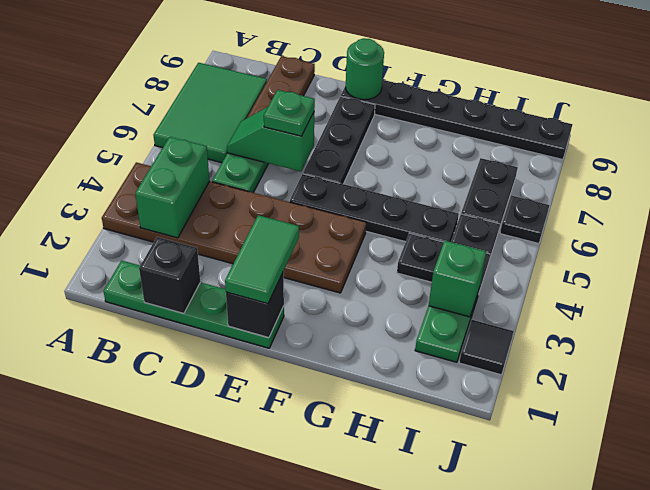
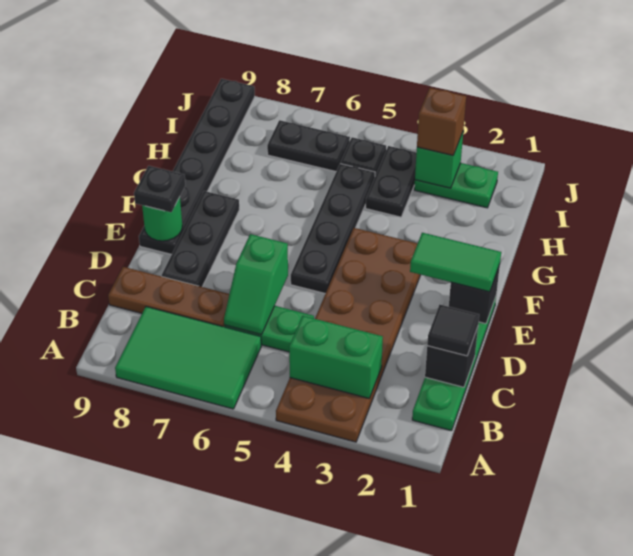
green 1x1 plate [264,90,315,136] -> none
black 1x3 plate [303,96,375,184] -> black 1x3 plate turned to [162,191,239,287]
none -> brown 1x1 brick [417,88,466,155]
black 1x1 tile [459,320,514,375] -> black 1x1 tile moved to [427,305,479,356]
black 1x1 plate [500,195,549,244] -> black 1x1 plate moved to [134,166,185,212]

